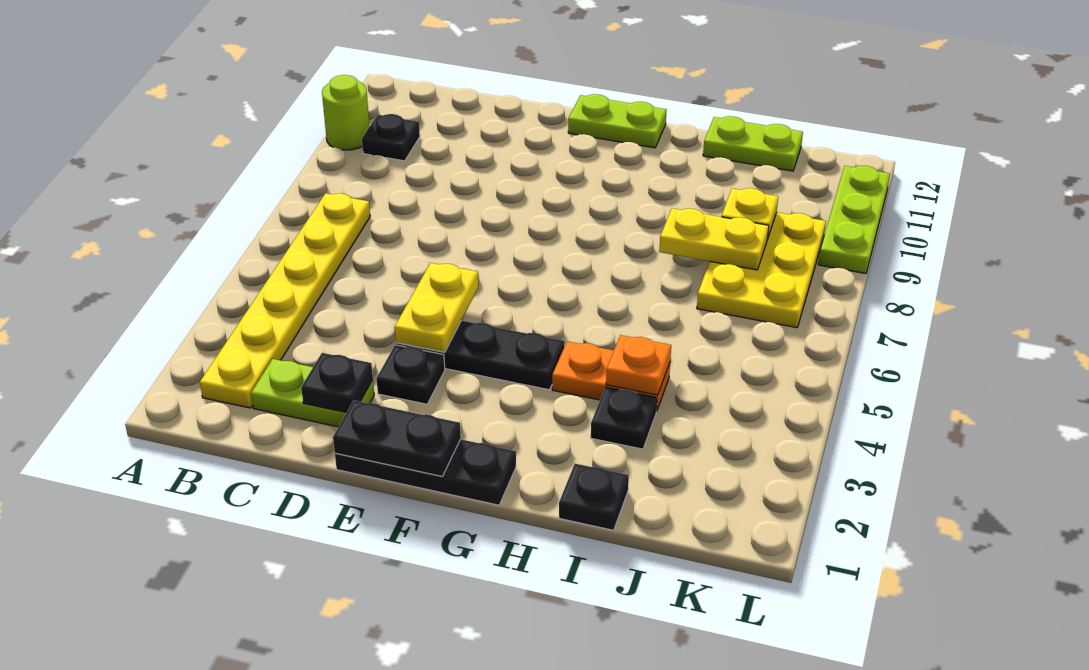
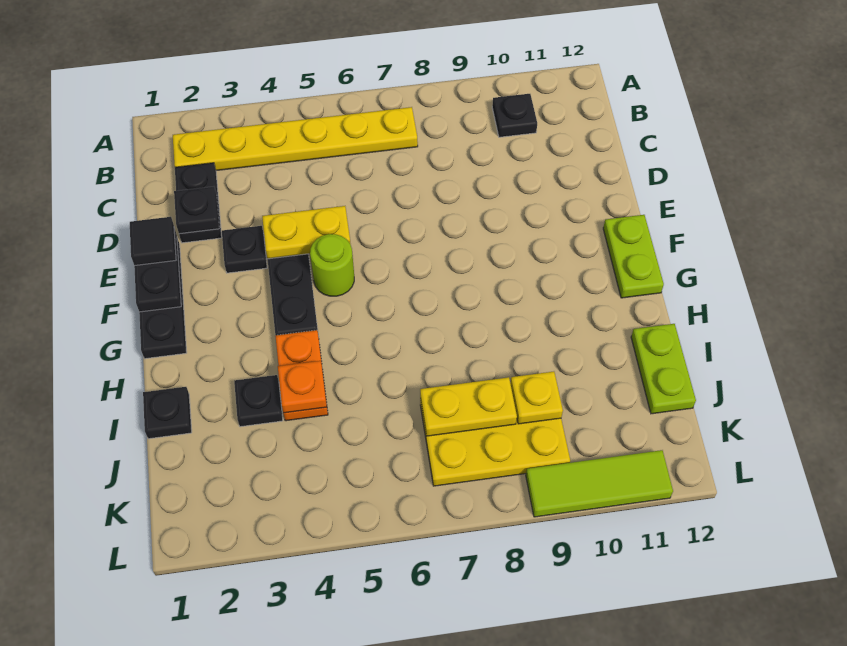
lime 1x1 round brick [322,75,370,150] -> lime 1x1 round brick moved to [310,234,354,296]
lime 1x2 plate [251,359,374,427] -> black 1x2 plate [175,163,222,243]
none -> black 1x1 tile [130,217,176,266]
yellow 1x2 plate [659,208,769,270] -> yellow 1x2 plate turned to [420,377,517,436]
lime 1x3 plate [818,166,890,274] -> lime 1x3 tile [526,450,673,517]

